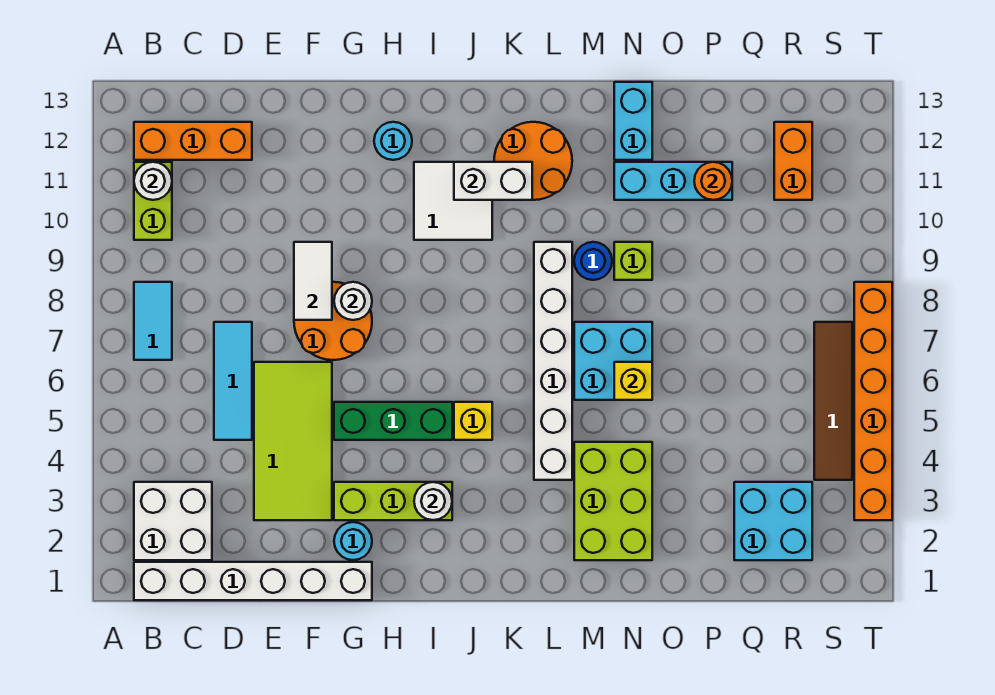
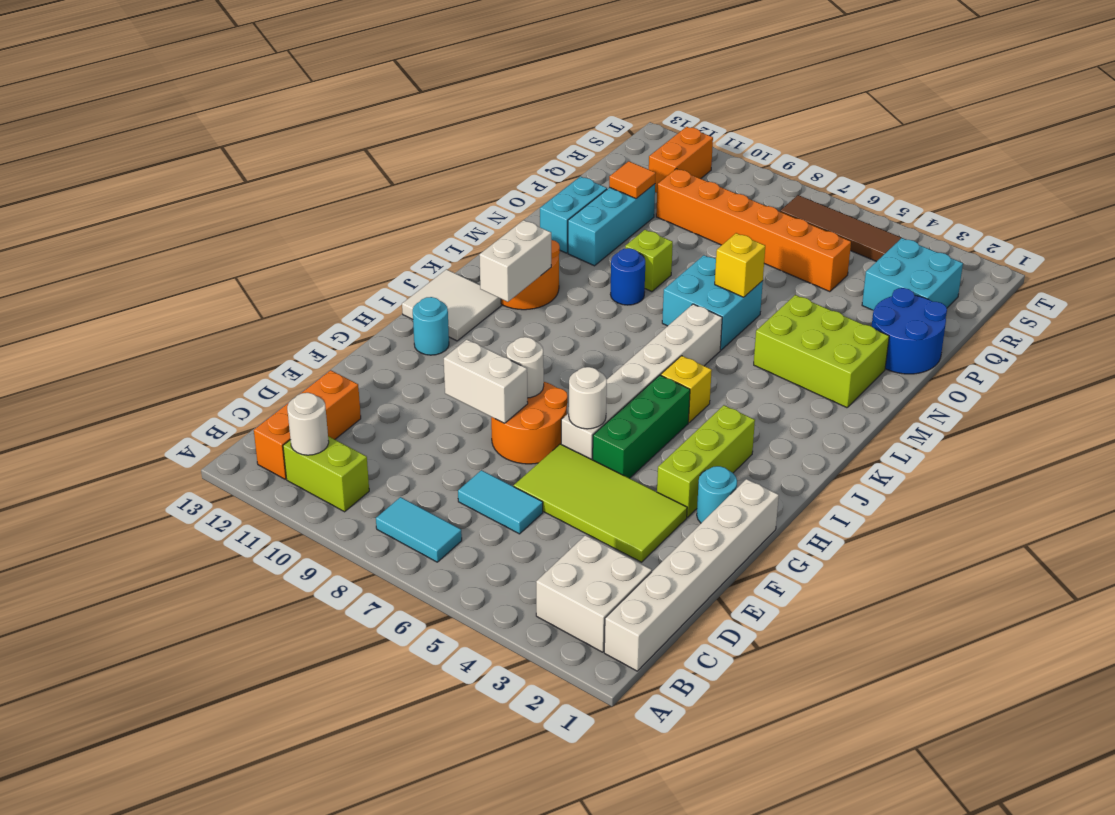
cyan 1x3 tile [214,322,252,440] -> cyan 1x2 tile [458,470,543,534]
white 1x2 tile [294,242,332,320] -> white 1x2 brick [444,340,528,423]
white 1x1 round brick [414,482,452,520] -> white 1x1 round brick moved to [569,367,607,429]
white 2x2 tile [414,162,492,240] -> white 2x2 tile moved to [402,269,501,341]
white 1x6 brick [534,242,572,480] -> white 1x6 brick turned to [561,304,722,460]
cyan 1x2 brick [614,82,652,160] -> cyan 1x2 brick turned to [540,177,607,253]
none -> blue 2x2 round brick [872,288,947,374]
orange 1x1 round brick [694,162,732,200] -> orange 1x1 tile [609,161,656,199]
orange 1x2 brick [774,122,812,200] -> orange 1x2 brick turned to [649,127,713,193]
orange 1x6 brick [854,282,892,520] -> orange 1x6 brick moved to [656,169,851,292]

